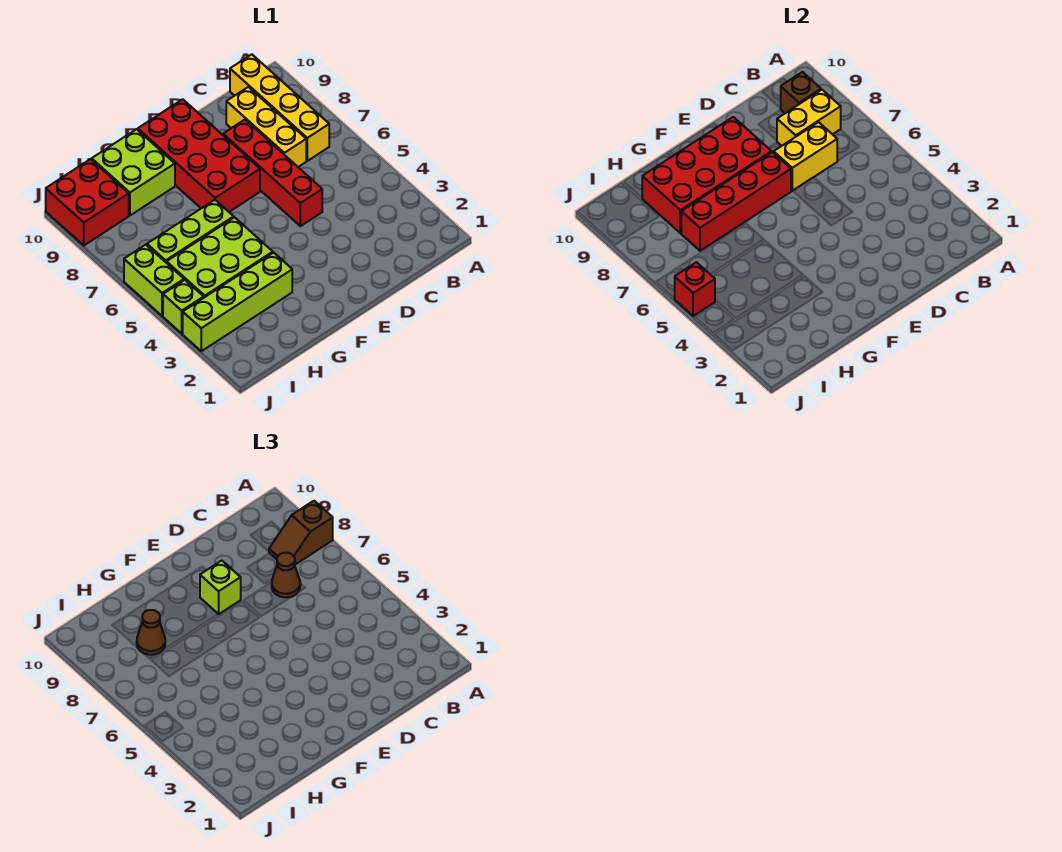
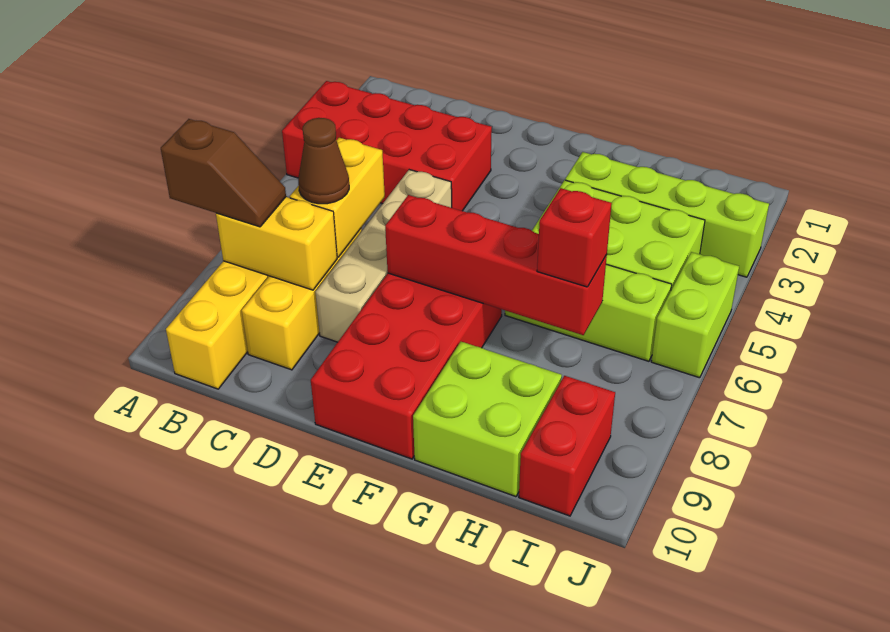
brown 1x1 brick [780,72,821,113] -> none
yellow 1x2 brick [774,122,837,191] -> yellow 1x2 brick turned to [290,138,385,257]
red 1x4 brick [223,120,322,226] -> tan 1x4 brick [316,170,452,342]
red 2x4 brick [642,117,772,233] -> red 2x4 brick moved to [282,81,492,211]
lime 1x1 brick [200,561,241,614] -> none
brown 1x1 cone [137,610,165,655] -> none
red 2x2 brick [46,159,129,245] -> red 1x2 brick [519,376,615,516]
lime 1x1 brick [163,280,204,334] -> none
red 1x1 brick [675,262,715,316] -> red 1x1 brick moved to [537,188,612,287]

